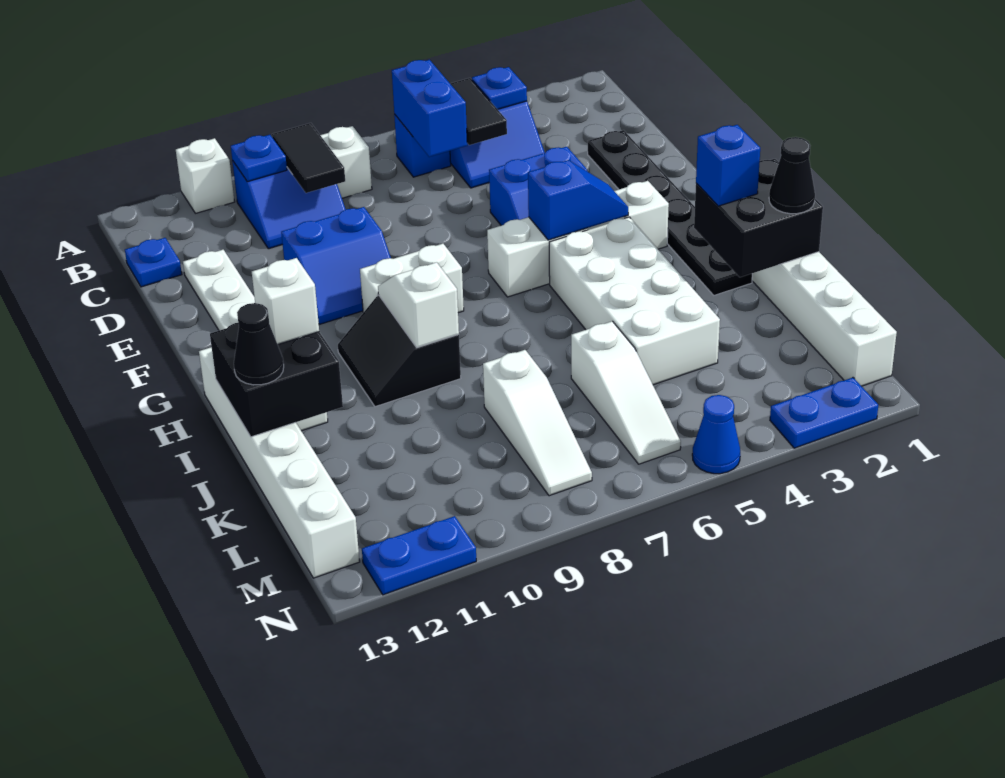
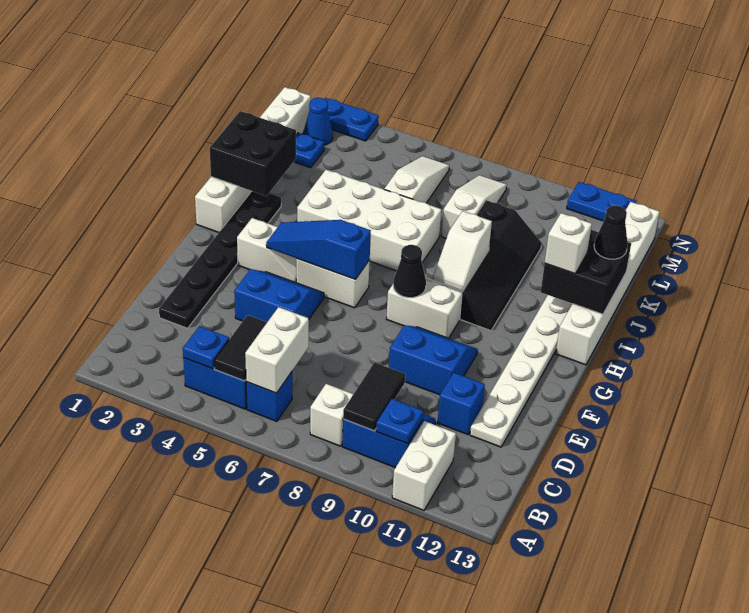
white 1x1 brick [176,138,235,213] -> white 1x2 brick [392,421,456,510]
blue 1x2 brick [392,60,467,157] -> white 1x2 brick [245,307,309,393]
blue 1x1 plate [125,238,182,287] -> blue 1x1 plate moved to [294,133,324,168]
blue 1x2 slope [528,160,628,240] -> blue 1x3 slope [266,220,371,279]
white 2x4 brick [549,217,720,385] -> white 2x4 brick turned to [297,170,441,271]
black 2x2 slope [338,295,461,407] -> black 2x4 slope [433,200,542,331]
blue 1x1 brick [696,125,760,206] -> blue 1x1 brick moved to [437,373,485,435]
black 1x1 cone [769,137,815,214] -> black 1x1 cone moved to [393,245,426,298]
blue 1x1 cone [692,395,740,474] -> blue 1x1 cone moved to [304,98,333,145]

